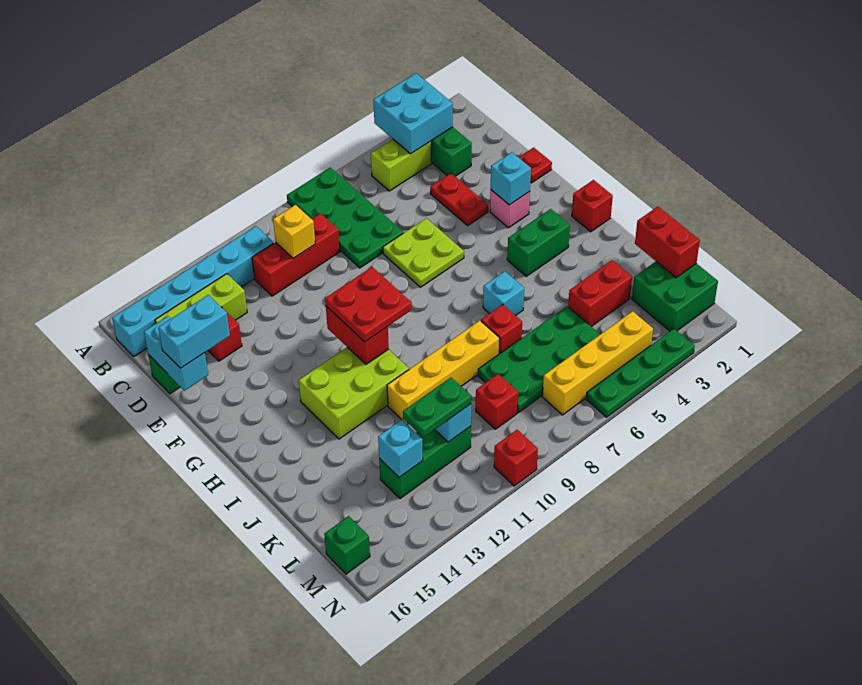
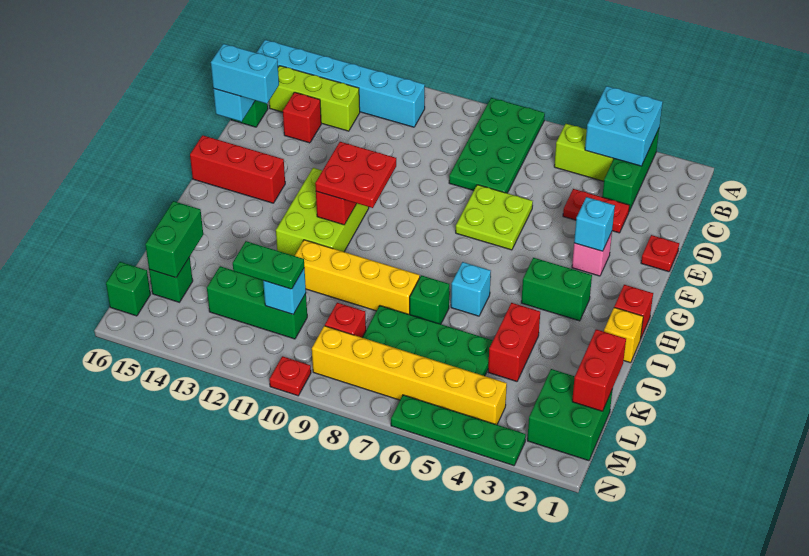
red 1x3 brick [252,213,340,296] -> red 1x3 brick moved to [190,135,285,203]
yellow 1x1 brick [273,205,315,258] -> yellow 1x1 brick moved to [604,308,643,363]
red 1x2 plate [430,174,488,226] -> red 1x2 plate turned to [563,189,630,233]
lime 2x3 brick [299,347,409,439] -> lime 2x3 brick turned to [276,168,369,256]
red 1x1 brick [481,305,522,354] -> green 1x1 brick [410,275,449,324]
red 1x2 brick [568,260,632,327] -> red 1x2 brick turned to [488,303,540,381]
none -> green 1x2 brick [145,201,203,278]
cyan 1x1 brick [378,420,423,477] -> none
none -> green 1x1 brick [149,257,193,302]
yellow 1x4 brick [542,311,653,415] -> yellow 1x6 brick [312,326,507,425]
red 1x1 brick [494,430,538,486] -> red 1x1 plate [269,356,311,396]

